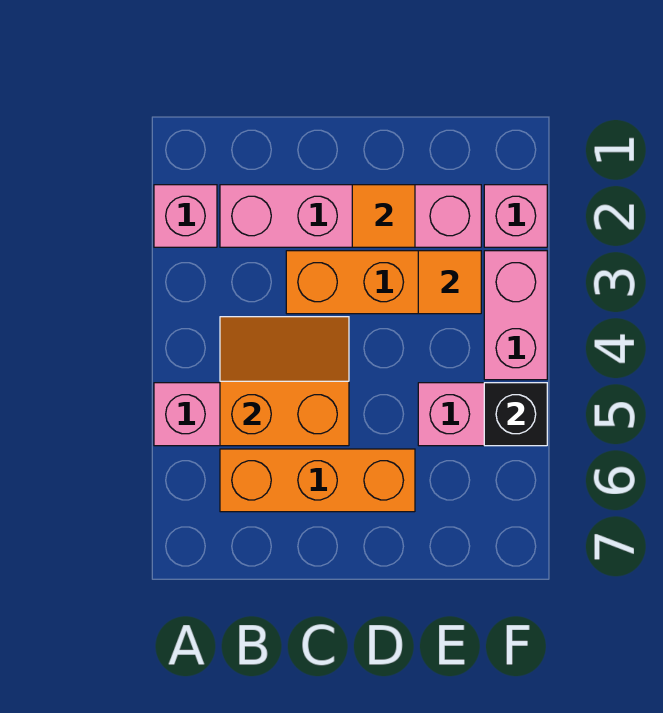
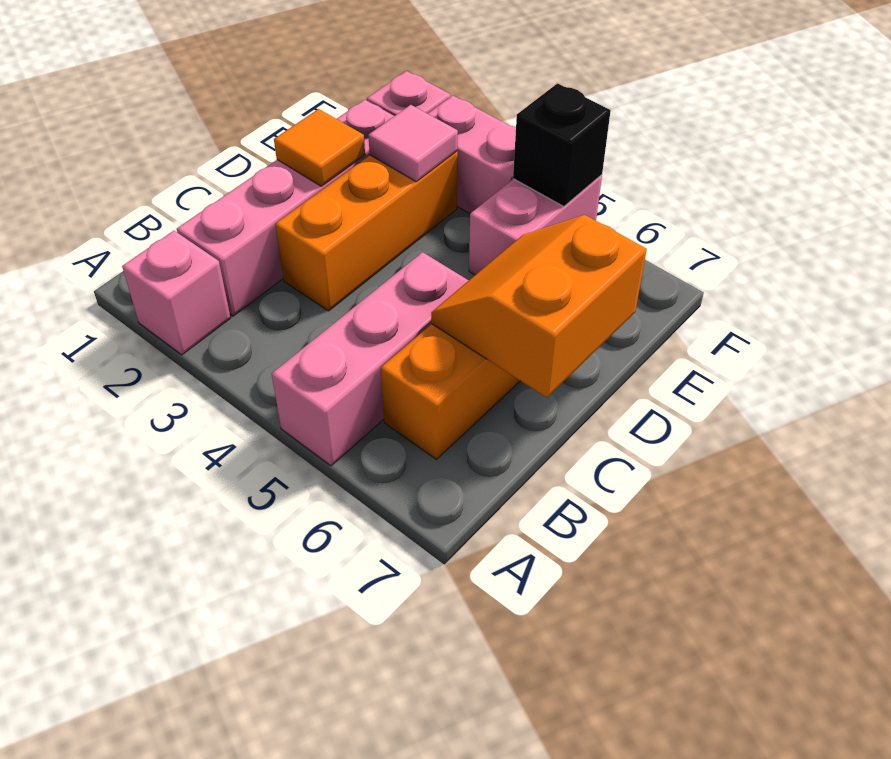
orange 2x2 slope [220,317,349,446] -> orange 2x2 slope moved to [431,215,647,398]
orange 1x1 tile [418,251,481,314] -> pink 1x1 tile [368,105,458,181]

